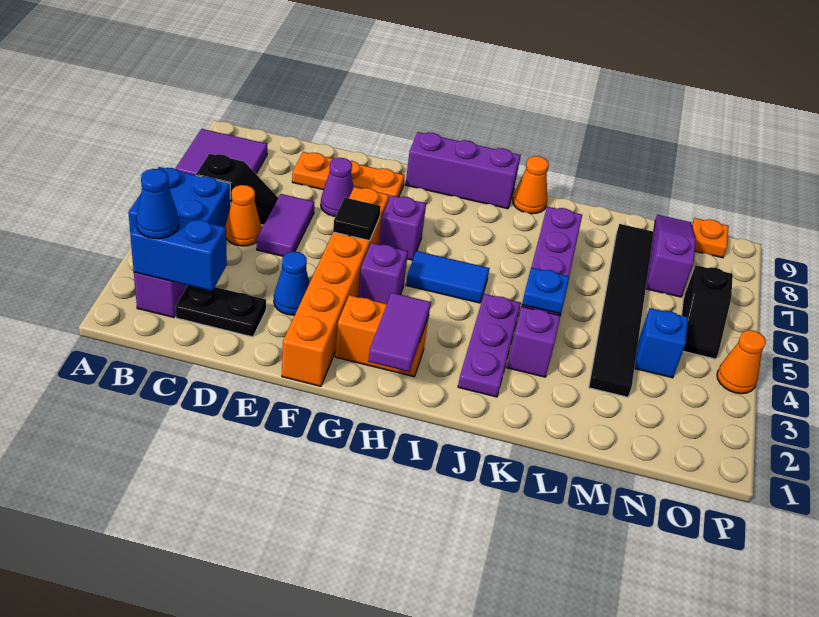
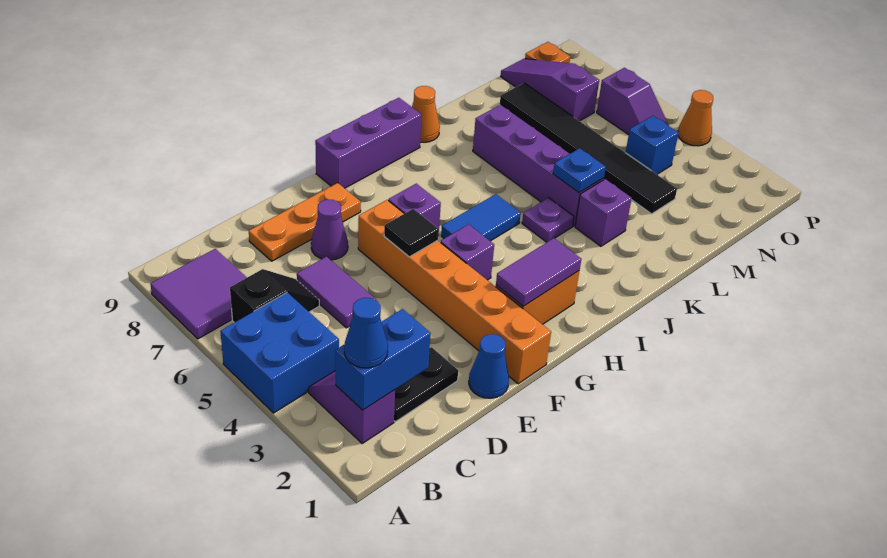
orange 1x1 cone [225,185,262,246] -> none
blue 1x1 cone [274,252,309,315] -> blue 1x1 cone moved to [469,334,509,398]
purple 1x2 tile [368,293,431,372] -> purple 1x2 tile turned to [496,238,581,306]
purple 1x3 plate [458,294,521,397] -> purple 1x1 plate [522,198,574,242]
black 1x2 slope [682,265,733,359] -> purple 1x2 slope [597,68,669,135]

